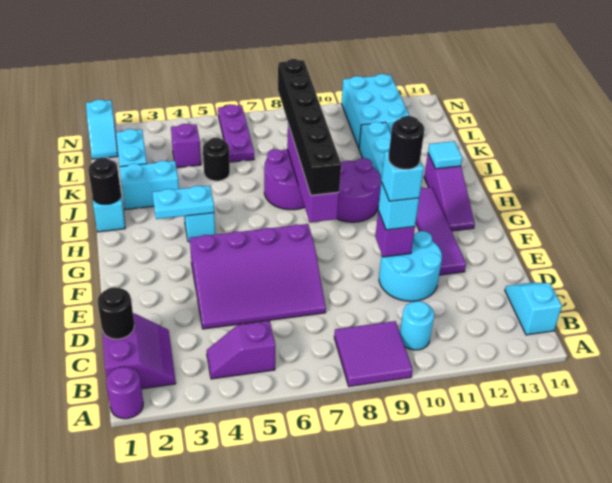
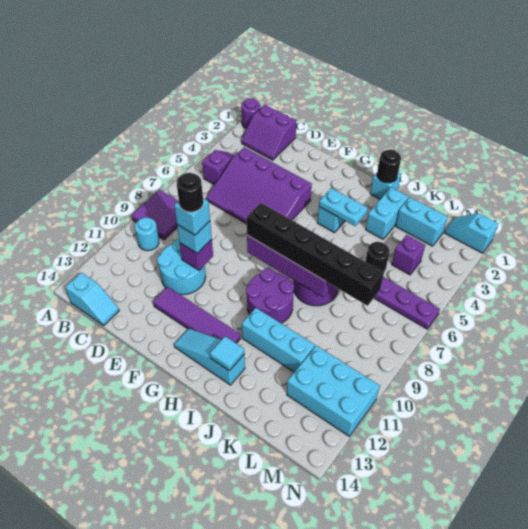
black 1x1 round brick [97,287,134,339] -> none
purple 3x4 slope [190,224,326,329] -> purple 3x4 slope turned to [206,147,312,224]
purple 1x3 slope [424,154,475,231] -> cyan 1x3 slope [174,329,245,385]
cyan 1x2 plate [153,186,214,219] -> cyan 1x2 plate turned to [319,188,368,226]

